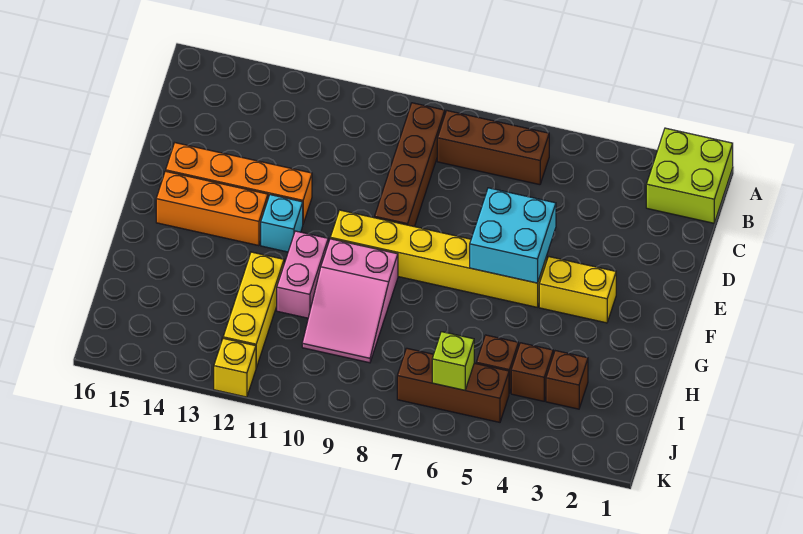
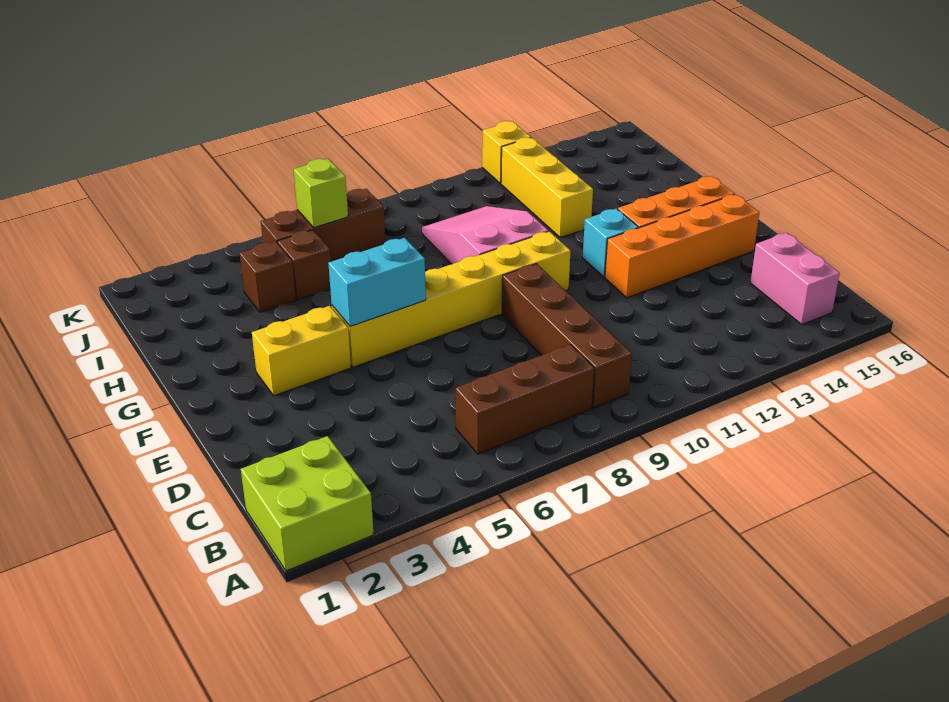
cyan 2x2 brick [470,188,556,283] -> cyan 1x2 brick [328,238,426,327]
pink 1x2 brick [277,231,328,318] -> pink 1x2 brick moved to [750,233,840,324]
brown 1x1 brick [546,351,588,409] -> none

